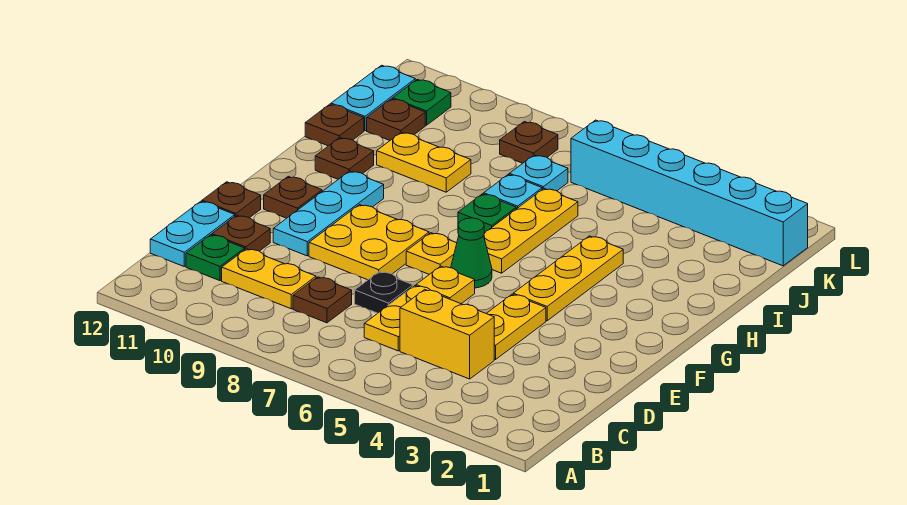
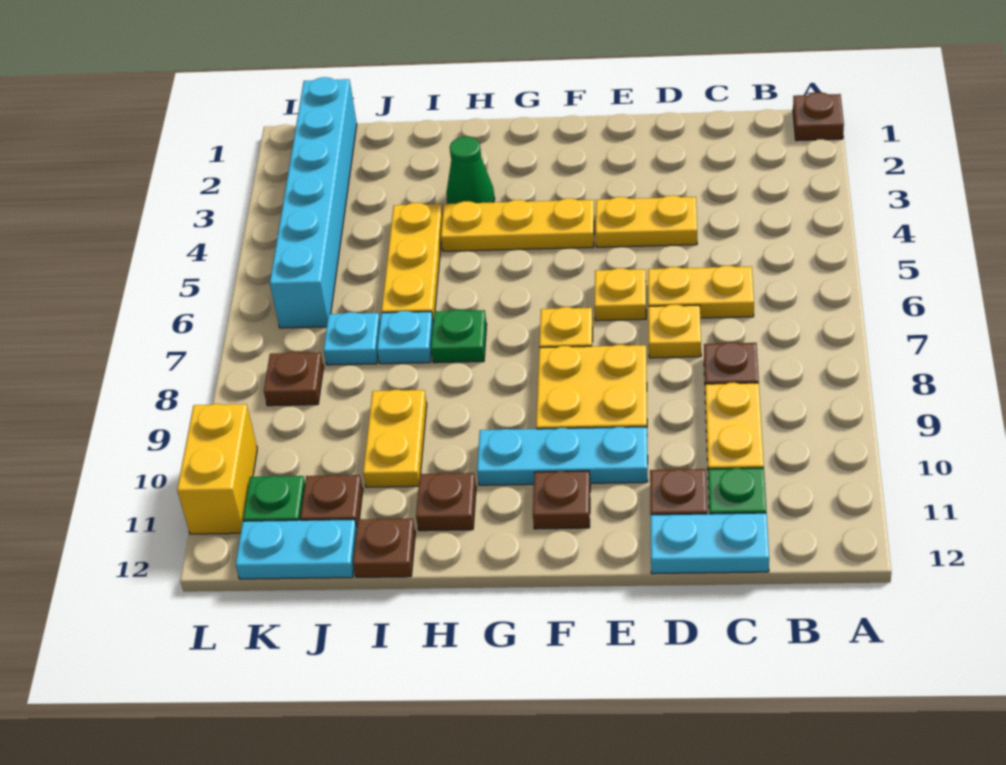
yellow 1x2 brick [400,290,494,379] -> yellow 1x2 brick moved to [177,404,257,534]
black 1x1 plate [355,272,413,313] -> yellow 1x1 plate [648,304,701,358]
brown 1x1 plate [202,182,261,218] -> brown 1x1 plate moved to [793,92,844,141]
green 1x1 cone [451,218,492,288] -> green 1x1 cone moved to [446,137,495,204]
yellow 1x3 plate [484,189,578,273] -> yellow 1x3 plate turned to [382,203,443,320]

